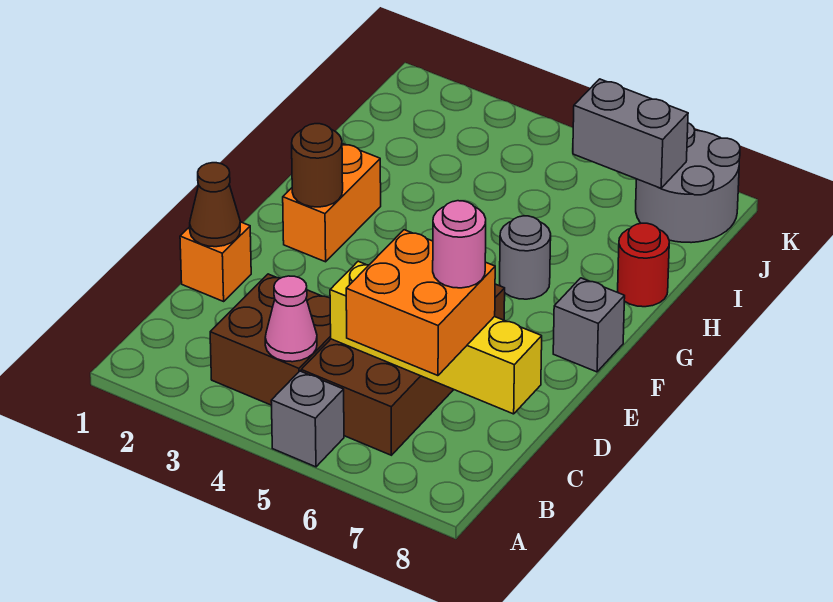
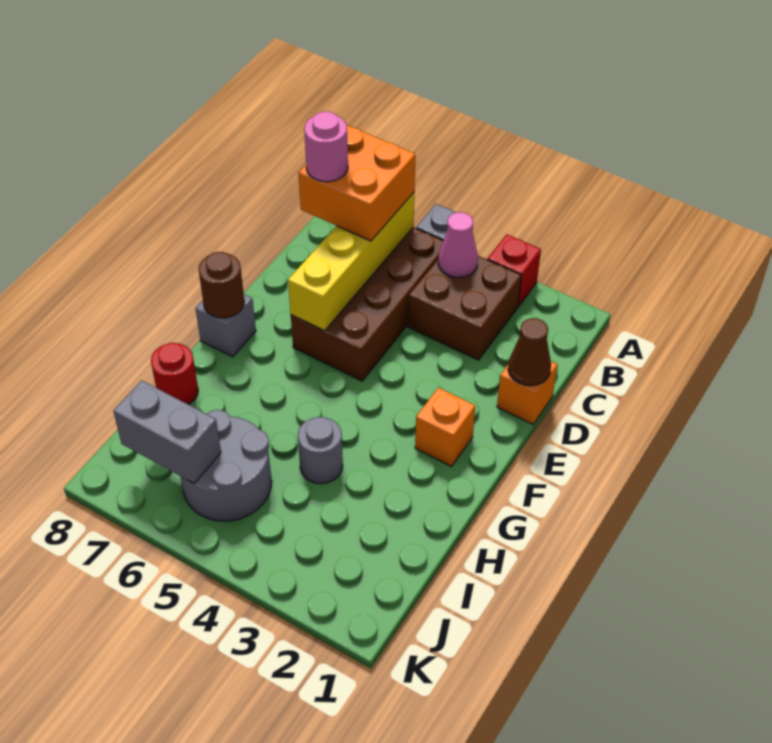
none -> red 1x1 brick [487,234,541,307]
yellow 1x4 brick [330,261,542,414] -> yellow 1x4 brick turned to [288,192,414,331]
orange 1x2 brick [283,143,381,262] -> orange 1x1 brick [415,388,475,466]
brown 1x1 round brick [292,124,343,207] -> brown 1x1 round brick moved to [199,252,244,318]
grey 1x1 round brick [500,216,551,299] -> grey 1x1 round brick moved to [298,417,343,484]
grey 2x2 round brick [636,123,740,243] -> grey 2x2 round brick moved to [180,410,272,521]

